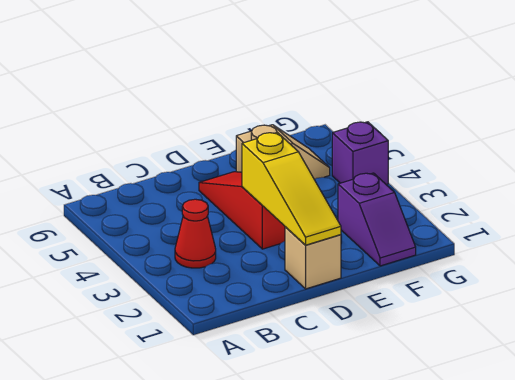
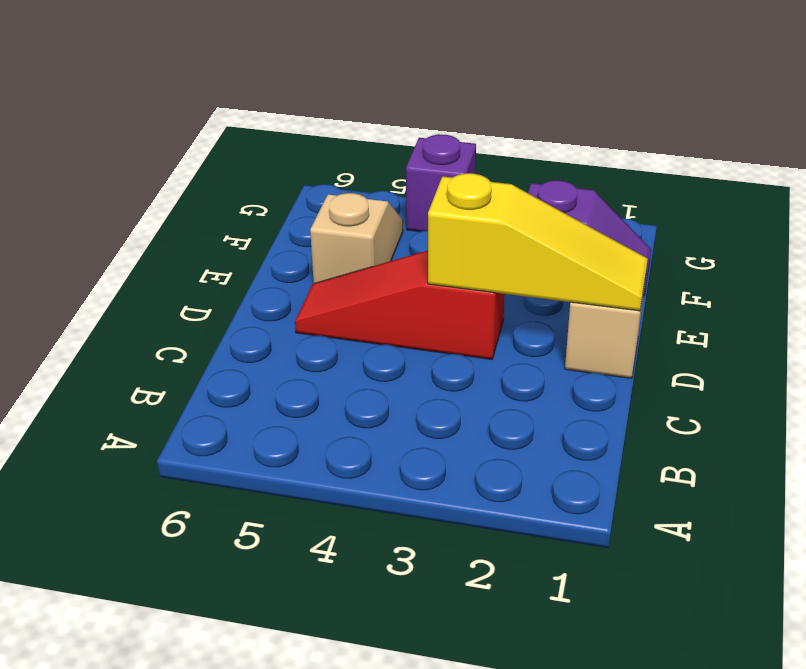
red 1x1 cone [175,199,216,268] -> none

